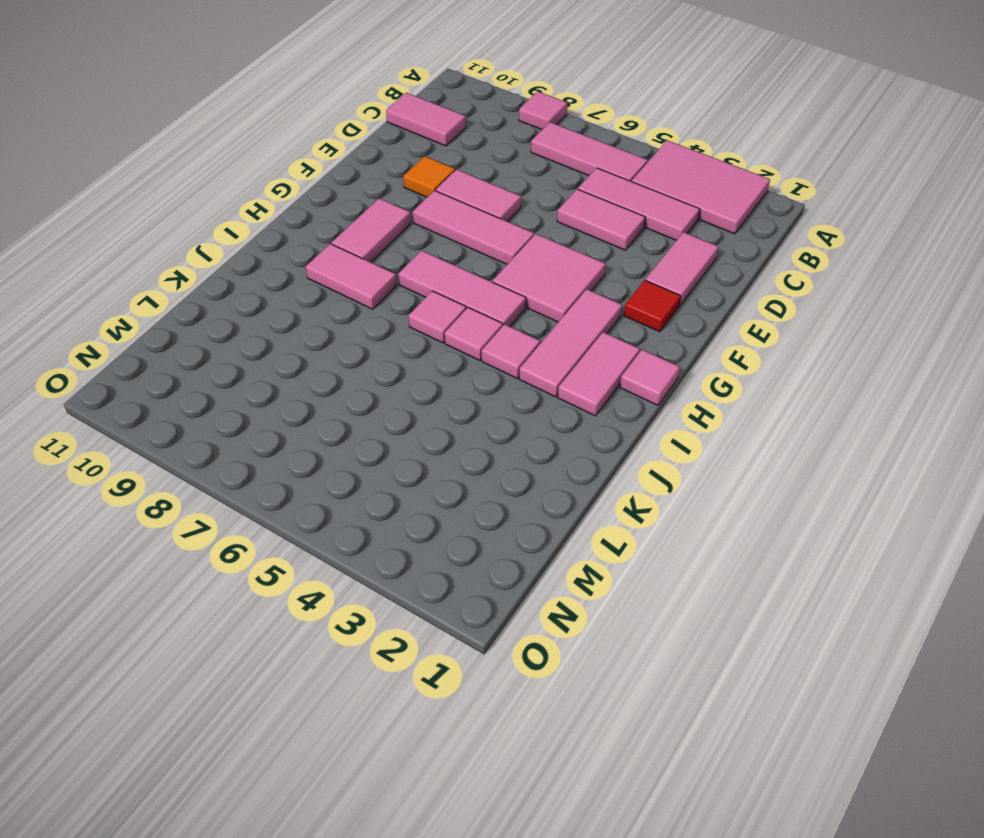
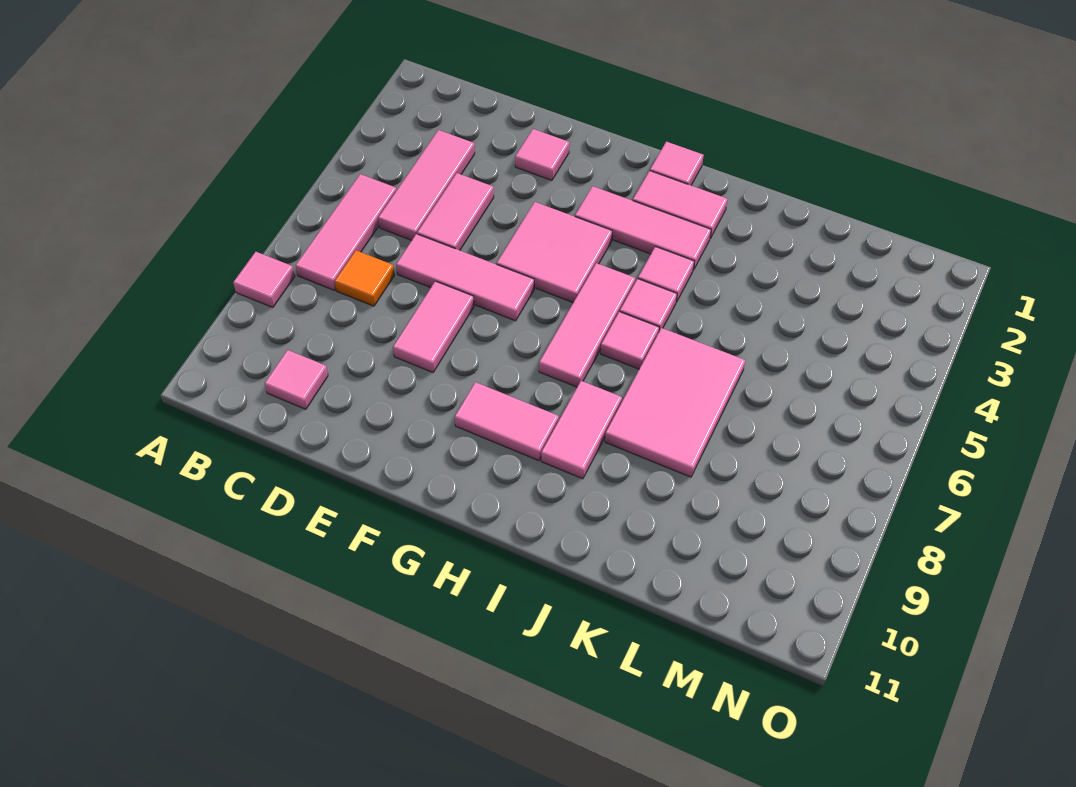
pink 2x3 tile [632,140,770,234] -> pink 2x3 tile moved to [605,328,745,477]
pink 1x2 tile [386,93,466,146] -> pink 1x1 tile [265,350,328,409]
pink 1x2 tile [645,232,718,306] -> pink 1x1 tile [515,129,569,180]
orange 1x1 tile [403,156,455,197] -> orange 1x1 tile moved to [335,250,394,306]
red 1x1 tile [624,280,681,332] -> none
pink 1x3 tile [413,191,534,264] -> pink 1x3 tile turned to [396,234,534,321]

